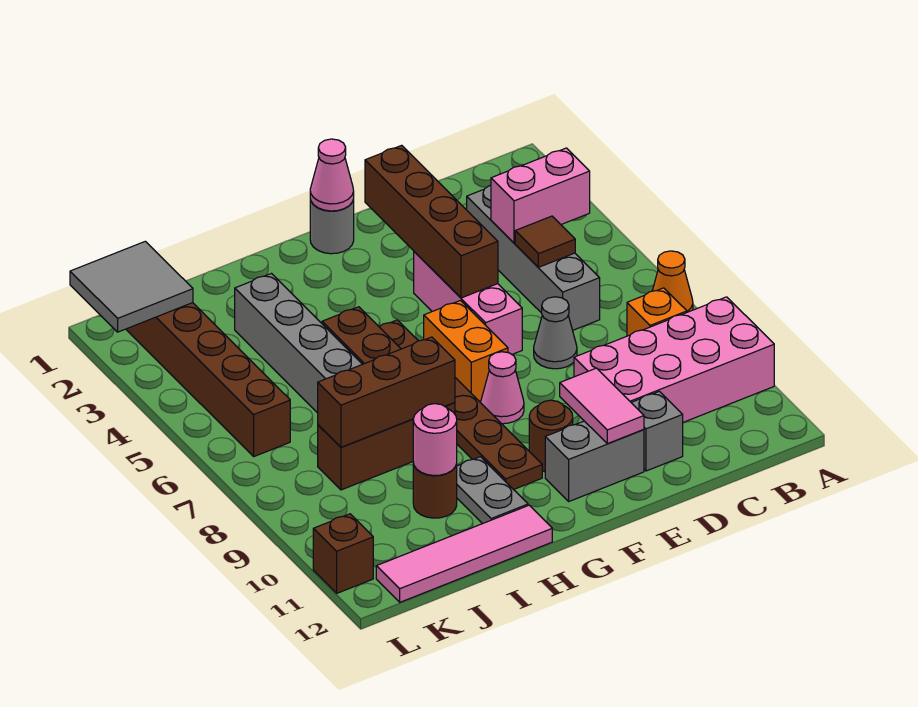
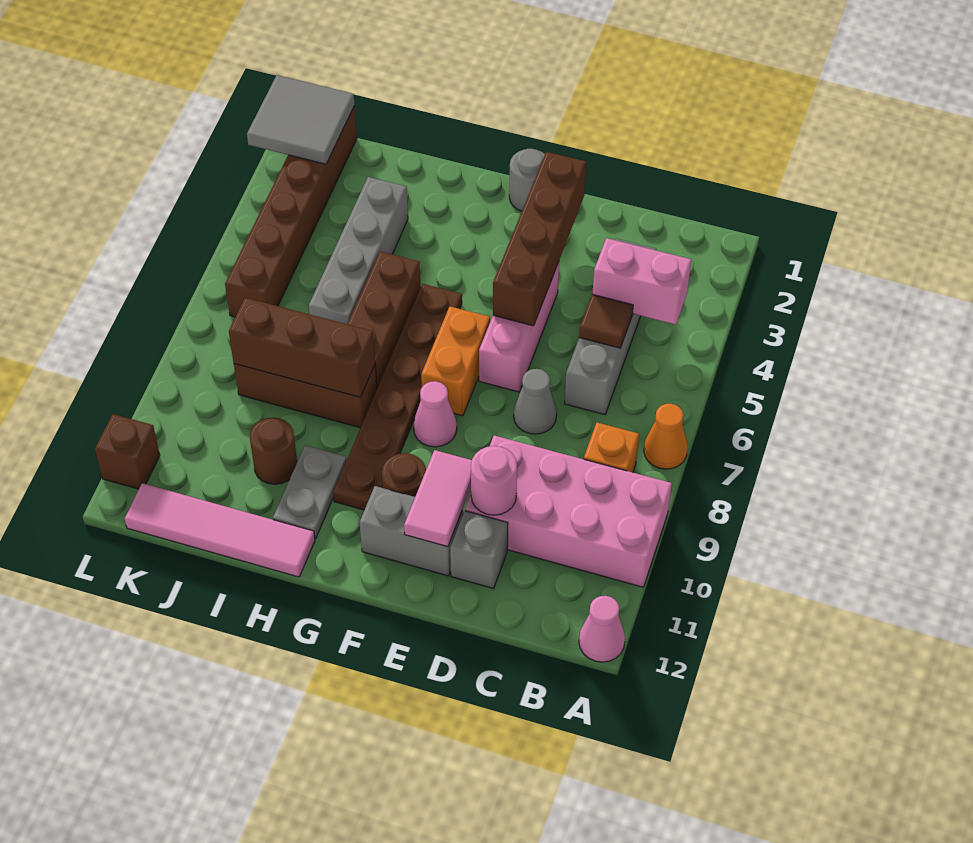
pink 1x1 cone [310,139,354,211] -> pink 1x1 cone moved to [579,596,625,662]
pink 1x1 round brick [413,404,457,476] -> pink 1x1 round brick moved to [471,446,517,515]

